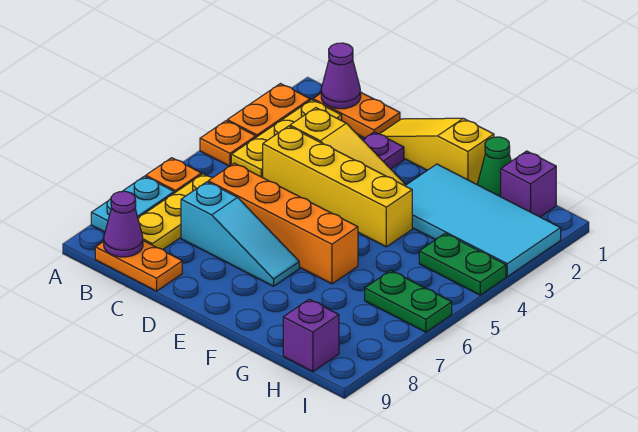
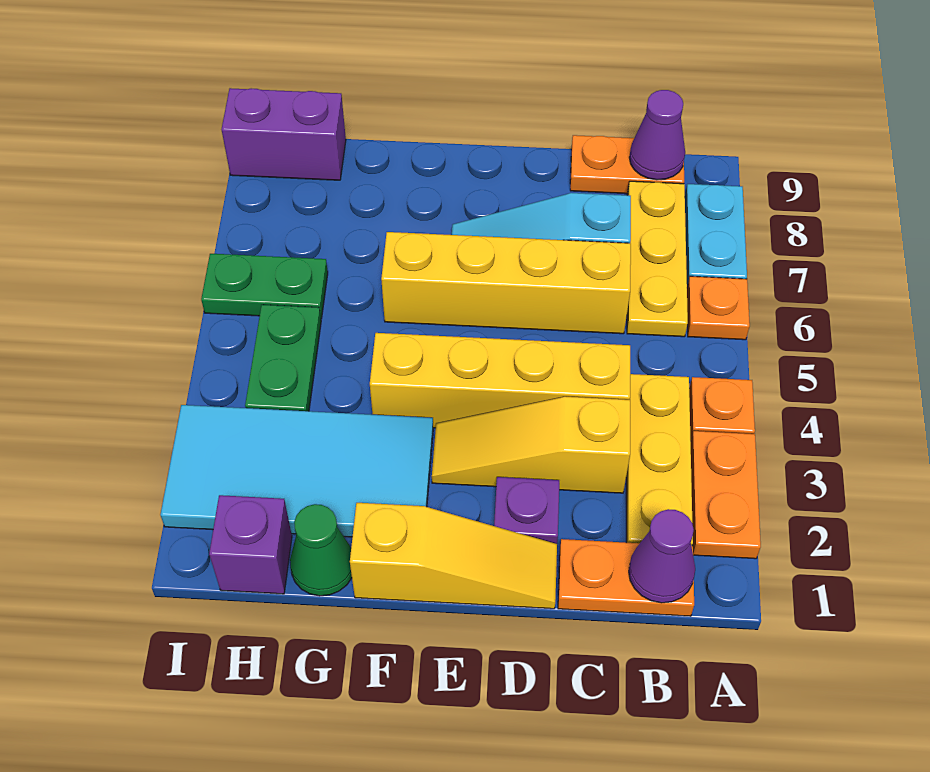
orange 1x4 brick [208,163,358,284] -> yellow 1x4 brick [381,232,631,334]
green 1x2 plate [419,233,506,295] -> green 1x2 plate turned to [245,305,321,411]
purple 1x1 brick [283,299,339,372] -> purple 1x2 brick [222,88,346,180]

